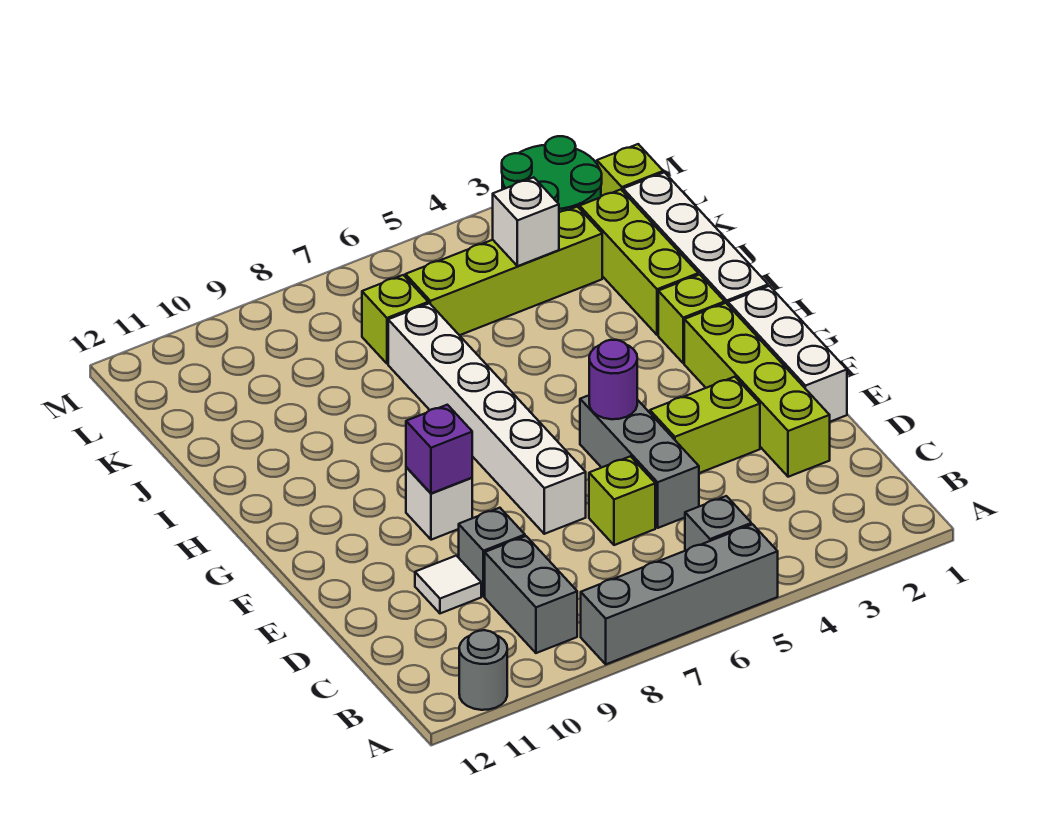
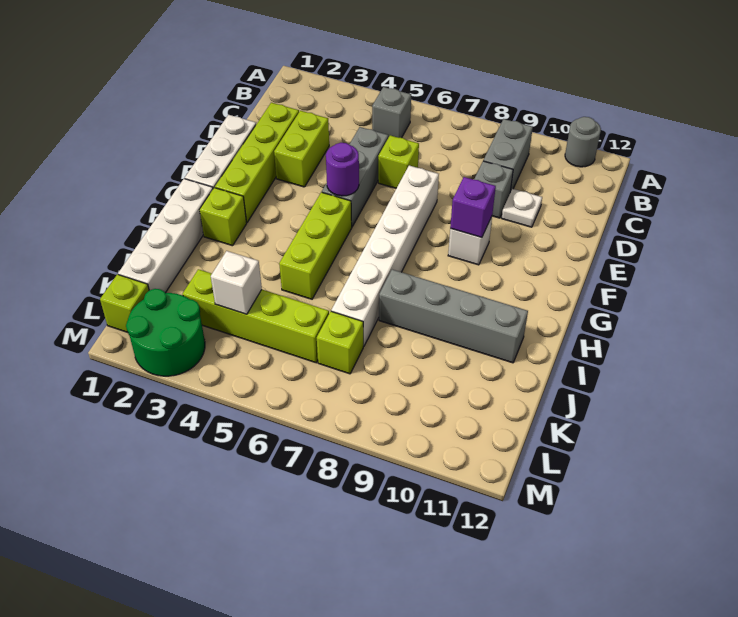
grey 1x4 brick [581,524,778,664] -> grey 1x4 brick moved to [379,270,528,363]
white 1x1 tile [415,556,481,613] -> white 1x1 plate [502,189,542,227]
lime 1x2 brick [650,377,760,473] -> lime 1x2 brick turned to [274,111,329,187]
lime 1x3 brick [580,190,698,335] -> lime 1x3 brick moved to [279,192,352,299]

